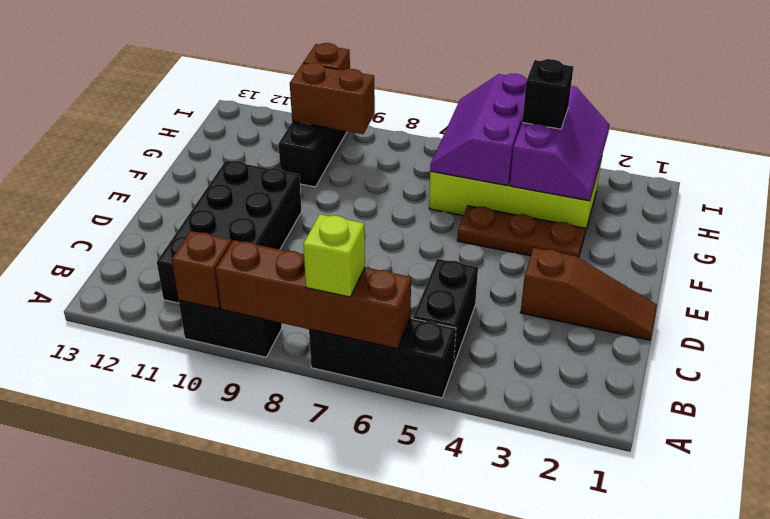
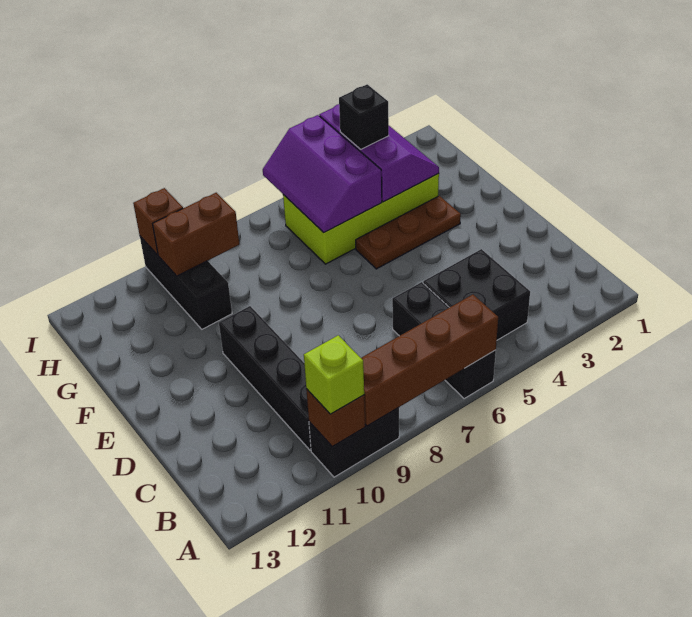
black 1x3 brick [309,318,456,398] -> black 1x3 brick turned to [392,282,496,399]
lime 1x1 brick [303,214,365,297] -> lime 1x1 brick moved to [304,335,364,414]
black 1x2 brick [413,259,478,364] -> black 2x2 brick [423,249,530,340]
black 2x4 brick [157,160,302,303] -> black 1x4 brick [219,306,311,450]
brown 1x3 slope [520,248,657,340] -> none

